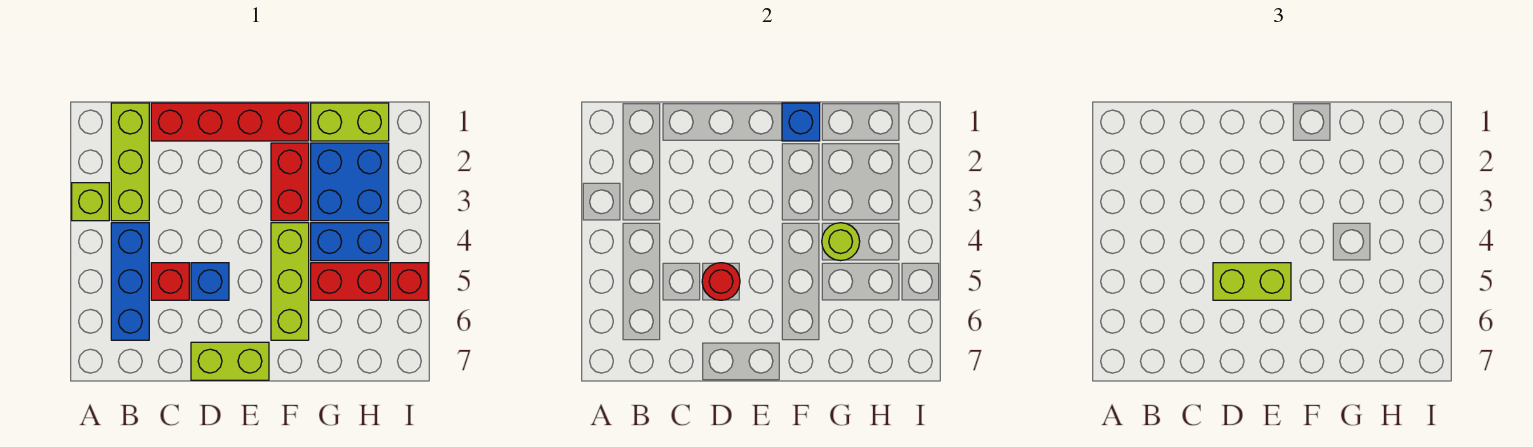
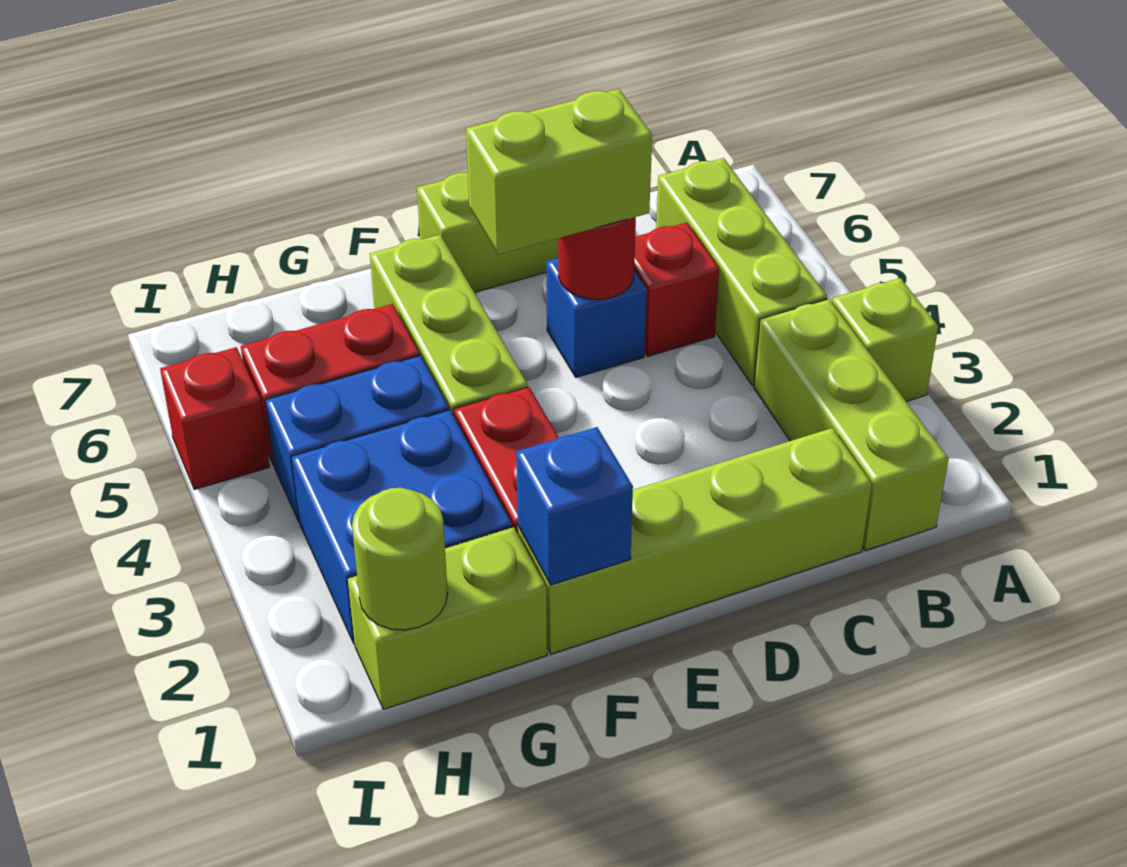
blue 1x3 brick [111,223,149,340] -> lime 1x3 brick [656,158,827,386]
red 1x4 brick [151,103,309,141] -> lime 1x4 brick [518,428,872,654]
lime 1x1 round brick [822,223,860,261] -> lime 1x1 round brick moved to [352,488,447,630]

